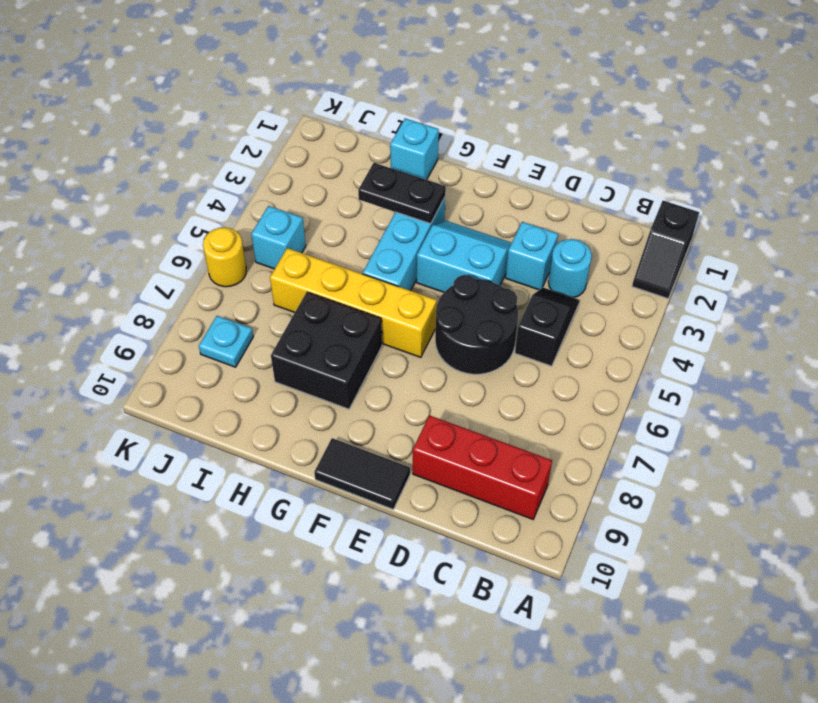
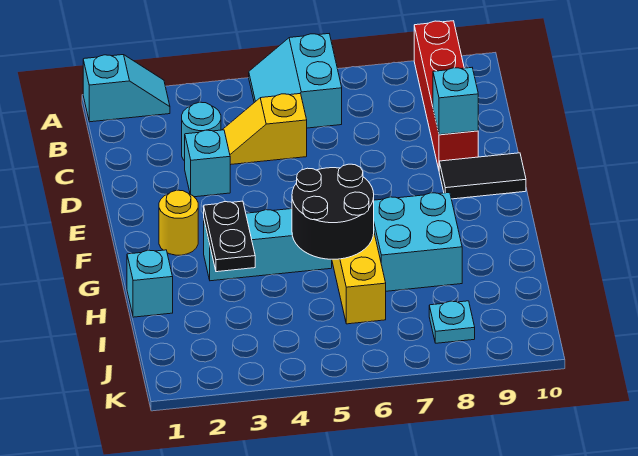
black 1x2 slope [632,201,699,298] -> cyan 1x2 slope [83,55,170,122]
red 1x3 brick [413,415,552,519] -> red 1x4 brick [414,21,478,169]
black 1x2 slope [515,288,579,366] -> yellow 1x2 slope [222,94,307,165]
black 2x2 round brick [435,275,518,374] -> black 2x2 round brick moved to [292,164,374,259]
cyan 2x2 slope [417,221,512,292] -> cyan 2x2 slope moved to [249,34,342,128]
black 1x2 tile [314,438,410,509] -> black 1x2 tile turned to [439,153,526,199]
black 2x2 brick [271,292,382,409] -> cyan 2x2 brick [374,192,462,291]
cyan 1x1 brick [251,206,306,269] -> cyan 1x1 brick moved to [433,68,478,135]
yellow 1x1 round brick [203,227,246,287] -> yellow 1x1 round brick moved to [159,190,198,255]

